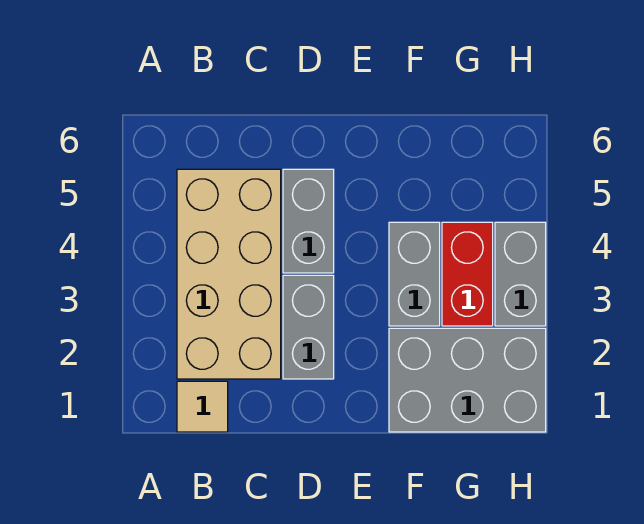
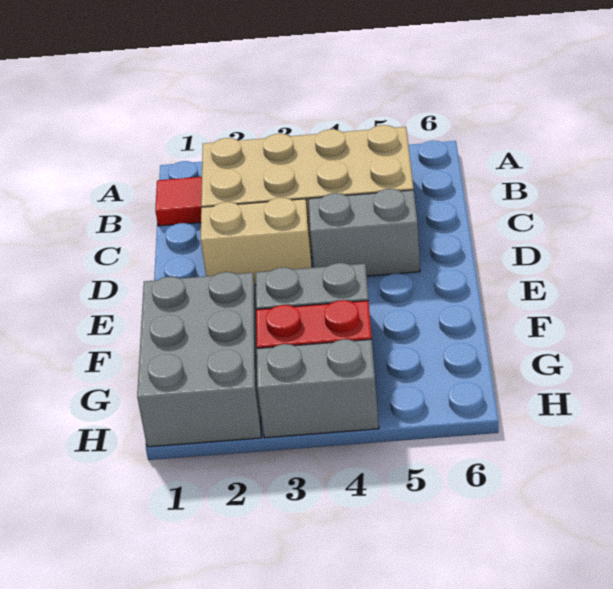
tan 1x1 tile [177,381,228,432] -> red 1x1 tile [155,177,202,226]
grey 1x2 brick [283,275,334,379] -> tan 1x2 brick [201,198,312,285]

